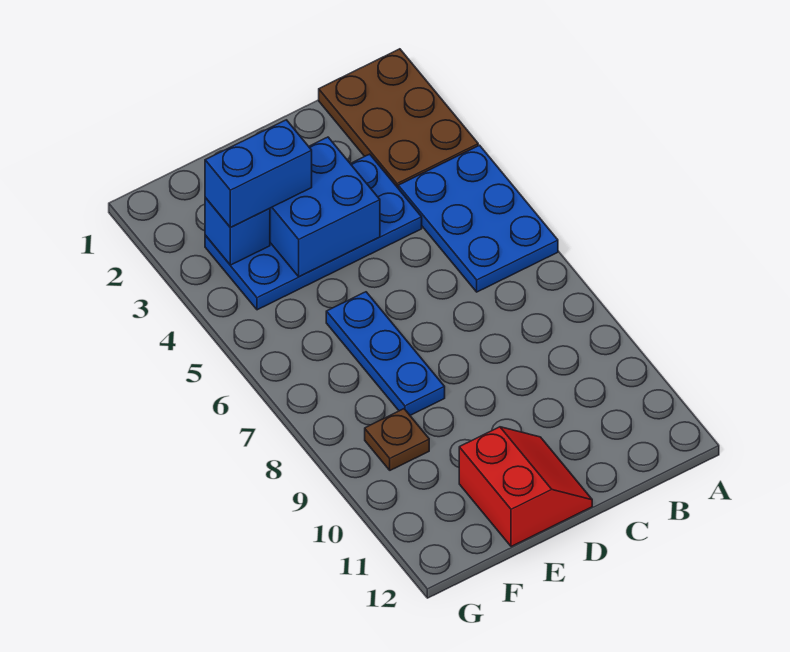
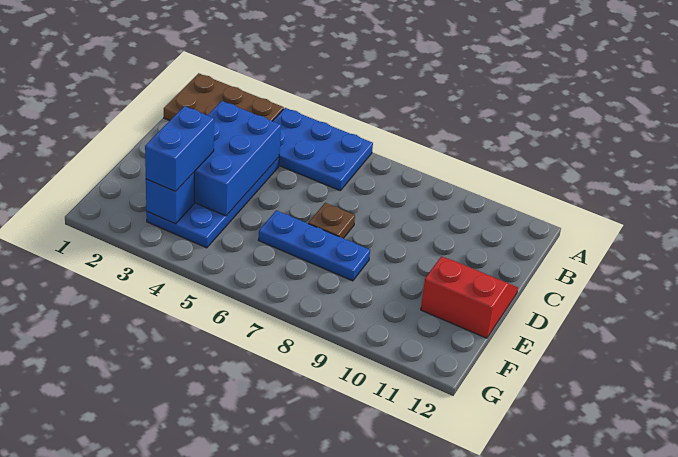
blue 2x2 brick [270,137,380,277] -> blue 2x3 brick [194,101,281,216]
brown 1x1 plate [365,409,429,470] -> brown 1x1 plate moved to [308,203,355,238]

